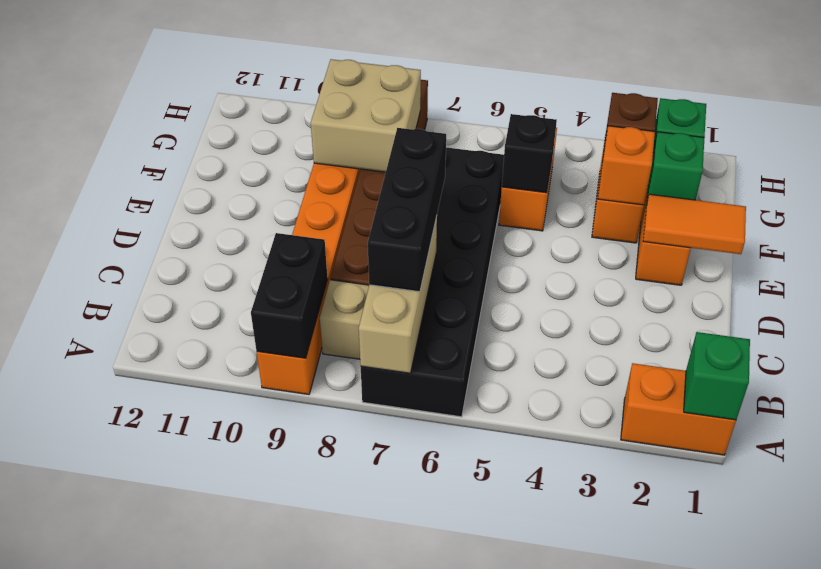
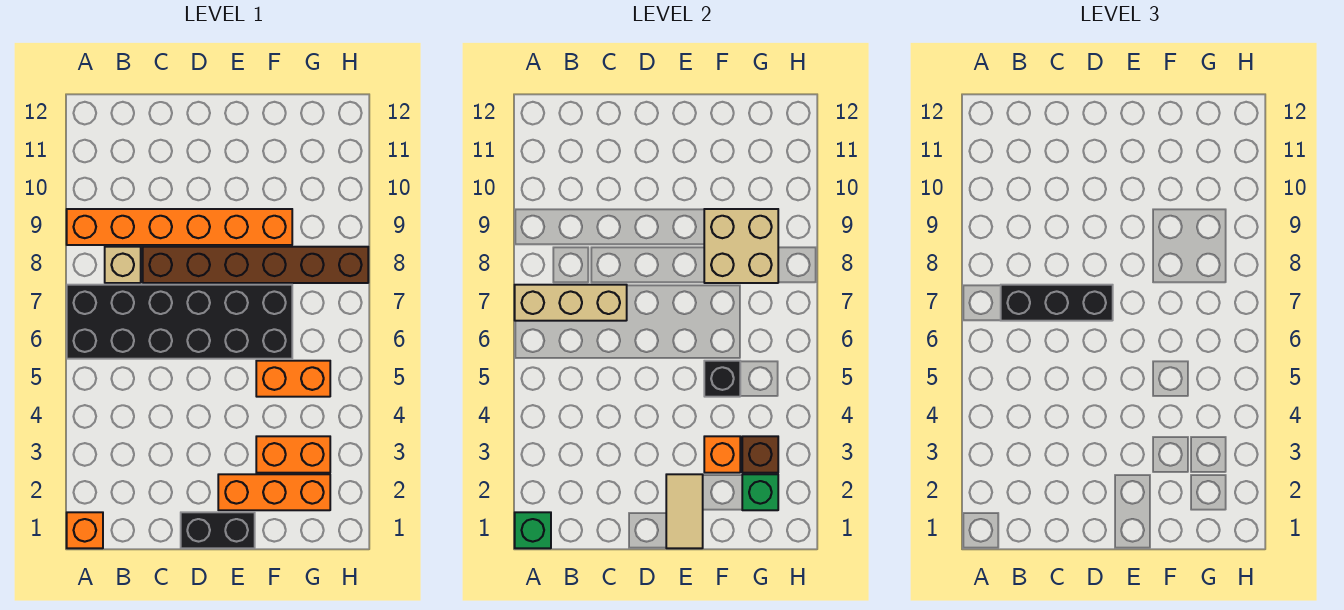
orange 1x2 brick [621,363,736,455] -> orange 1x1 brick [67,512,103,548]
black 1x2 brick [251,233,328,358] -> black 1x2 brick moved to [181,512,255,548]
orange 1x2 tile [643,194,746,254] -> tan 1x2 tile [666,474,703,548]
green 1x1 brick [647,132,704,200] -> none

